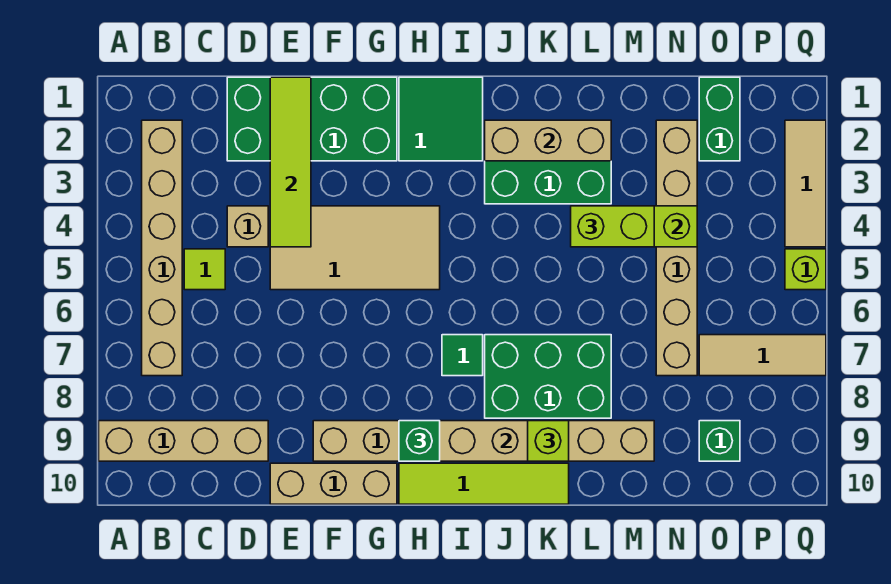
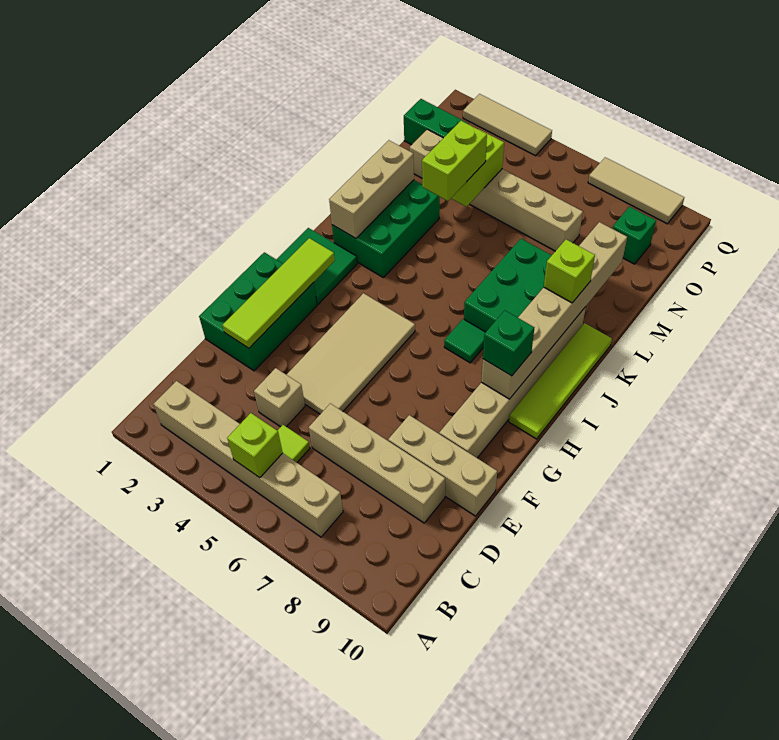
tan 1x4 brick [99,421,268,461] -> tan 1x4 brick turned to [309,403,445,523]
green 2x4 brick [227,77,397,161] -> green 2x3 brick [199,252,317,371]
lime 1x4 tile [270,77,311,247] -> lime 1x4 tile turned to [222,238,335,348]
tan 1x3 brick [270,463,397,504] -> tan 1x3 brick turned to [388,415,497,516]
tan 1x3 tile [699,335,826,376] -> tan 1x3 tile turned to [588,157,684,224]
lime 1x1 brick [785,249,826,290] -> lime 1x1 brick moved to [227,413,283,478]

